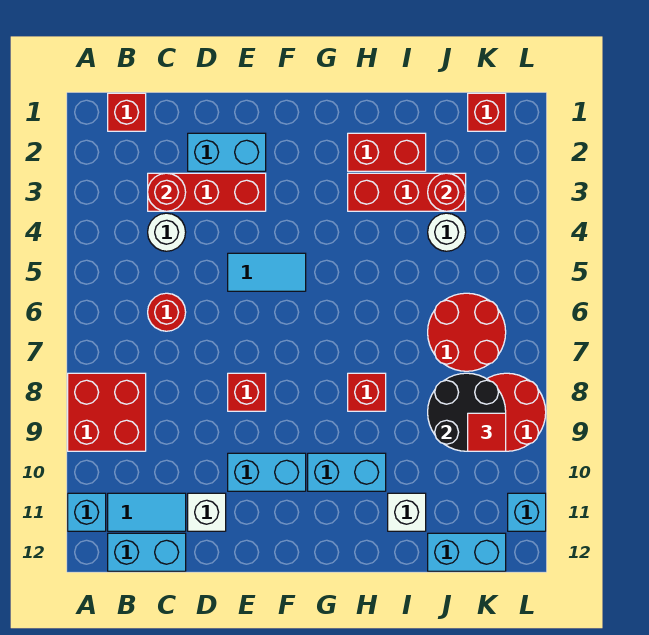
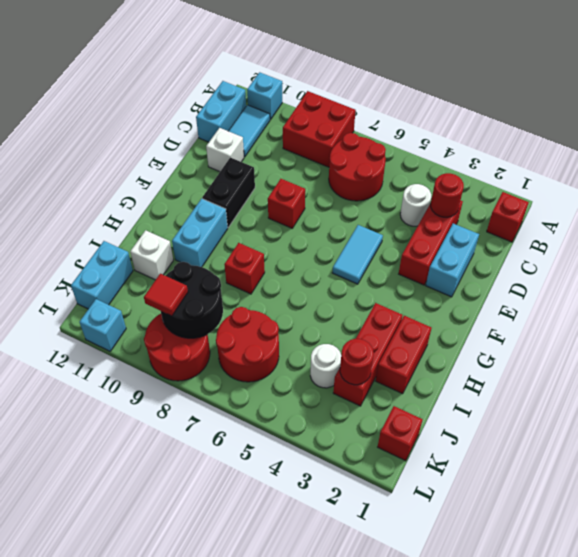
red 1x1 round brick [148,293,186,331] -> red 2x2 round brick [329,133,386,201]
cyan 1x2 brick [228,453,306,491] -> black 1x2 brick [202,157,255,227]

